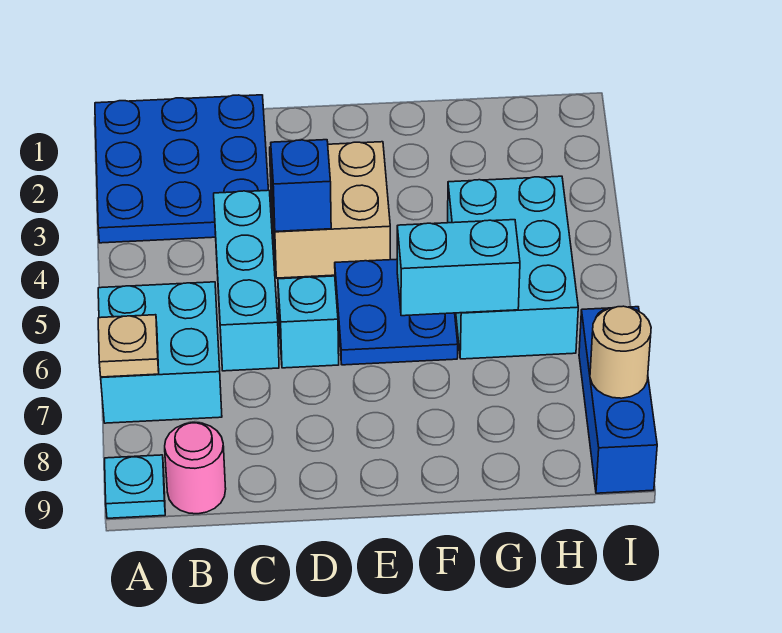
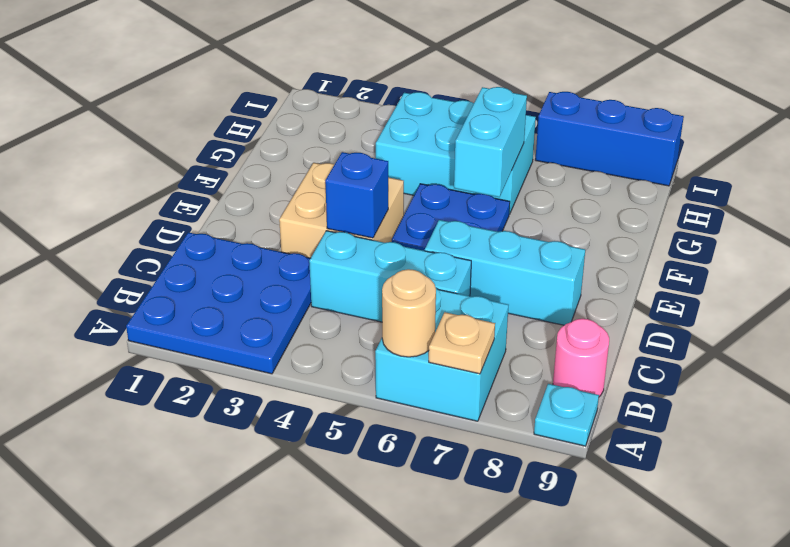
cyan 1x1 brick [278,276,339,368] -> cyan 1x3 brick [425,220,585,325]
tan 1x1 round brick [590,306,651,398] -> tan 1x1 round brick moved to [382,269,436,357]

